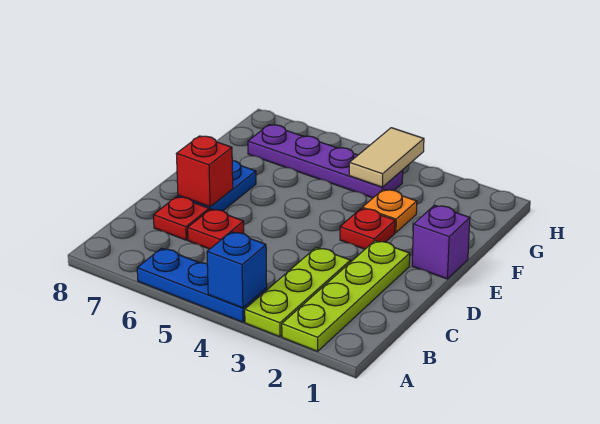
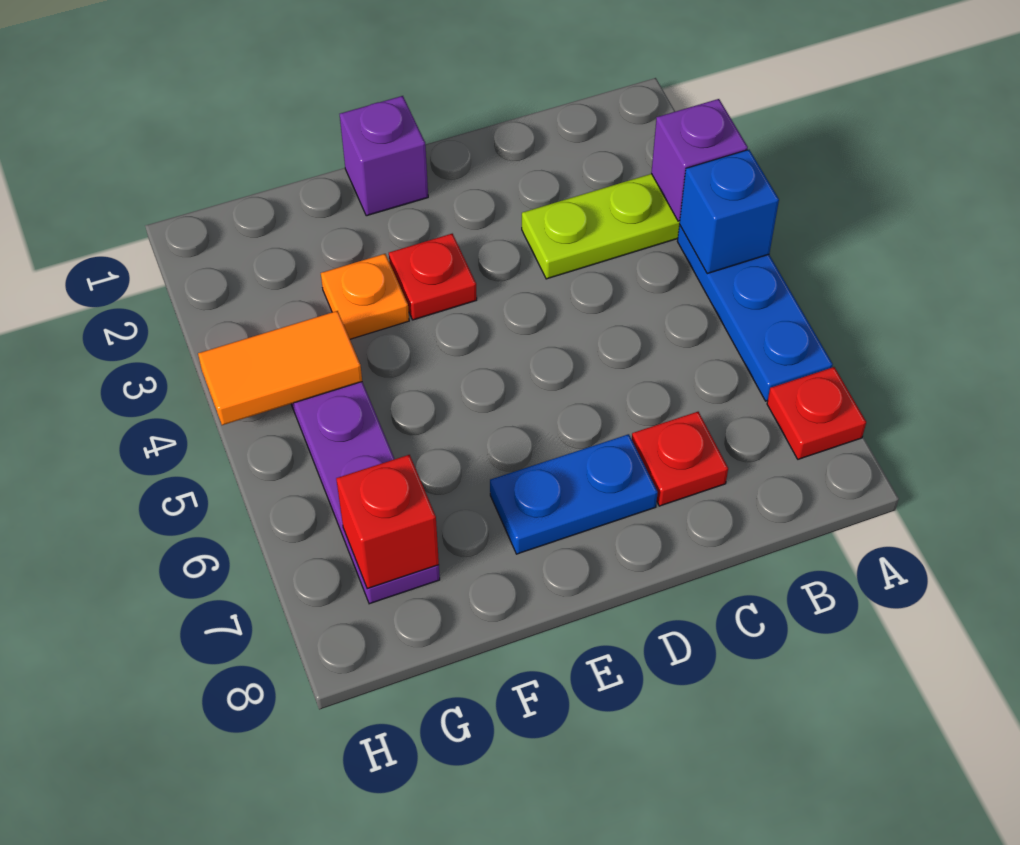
lime 1x4 plate [282,241,410,351] -> none
none -> purple 1x1 brick [651,99,748,221]
red 1x1 plate [188,209,244,249] -> red 1x1 plate moved to [767,367,866,459]
red 1x1 brick [176,136,233,207] -> red 1x1 brick moved to [336,455,439,589]
tan 1x2 tile [349,128,424,187] -> orange 1x2 tile [198,311,362,425]

